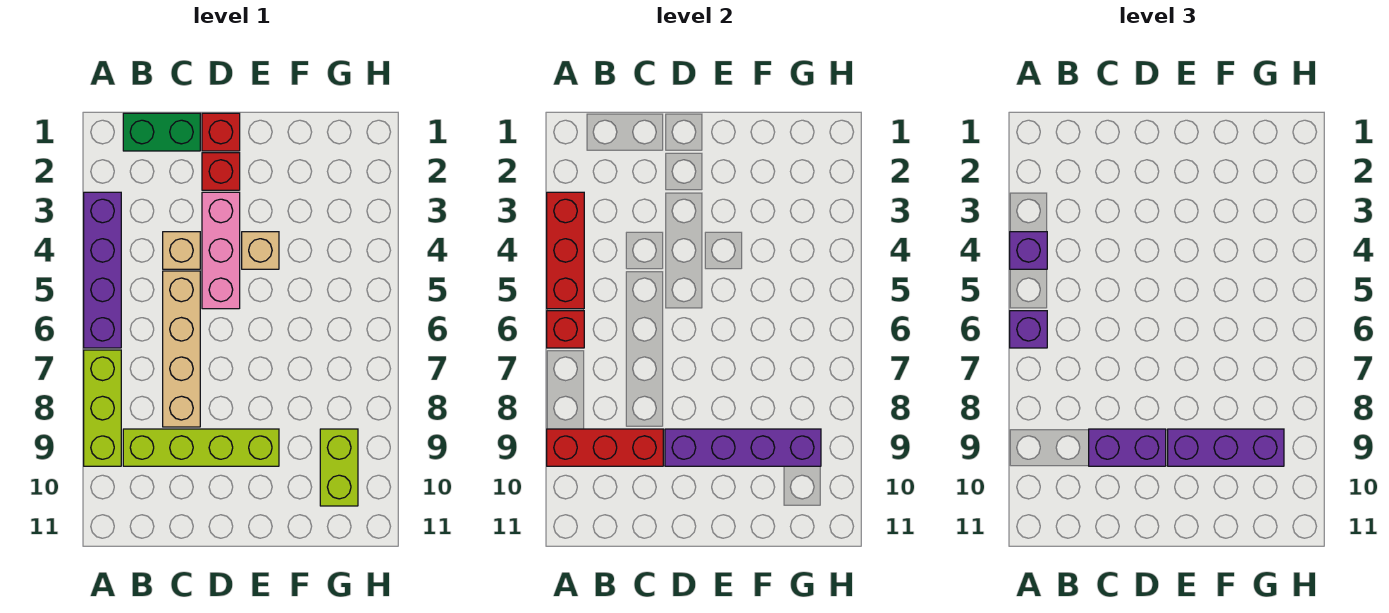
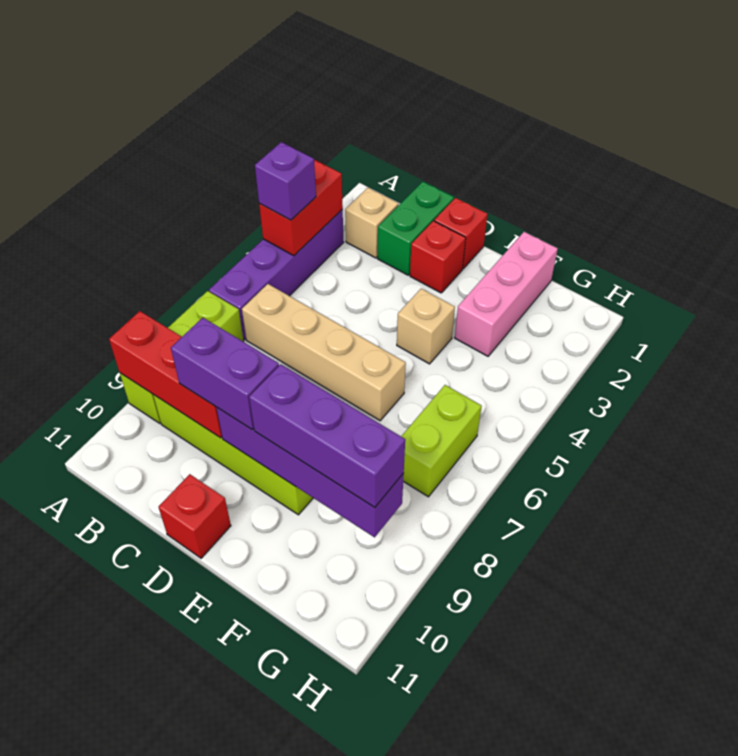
red 1x3 brick [547,192,584,309] -> red 1x2 brick [259,160,343,256]
red 1x1 brick [547,311,584,348] -> red 1x1 brick moved to [159,474,231,558]
purple 1x1 brick [1010,311,1047,348] -> none
green 1x2 brick [123,113,200,151] -> green 1x2 brick turned to [378,182,454,275]
tan 1x1 brick [163,232,200,269] -> tan 1x1 brick moved to [345,188,399,258]
tan 1x4 brick [163,271,200,427] -> tan 1x4 brick turned to [242,284,406,421]
pink 1x3 brick [202,192,240,309] -> pink 1x3 brick moved to [455,232,558,356]
lime 1x2 brick [320,429,358,506] -> lime 1x2 brick moved to [401,385,482,497]

